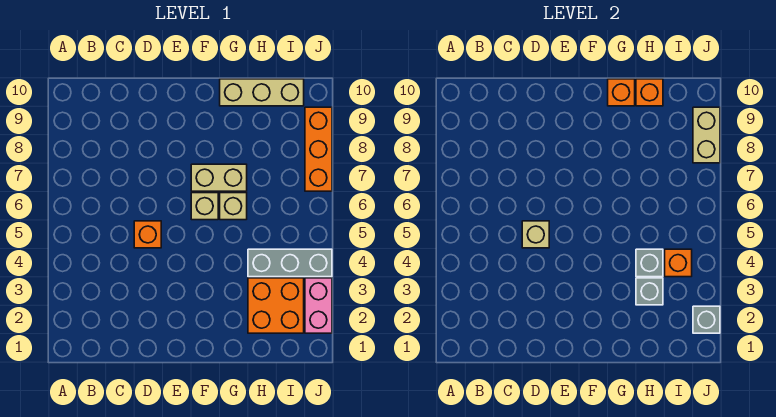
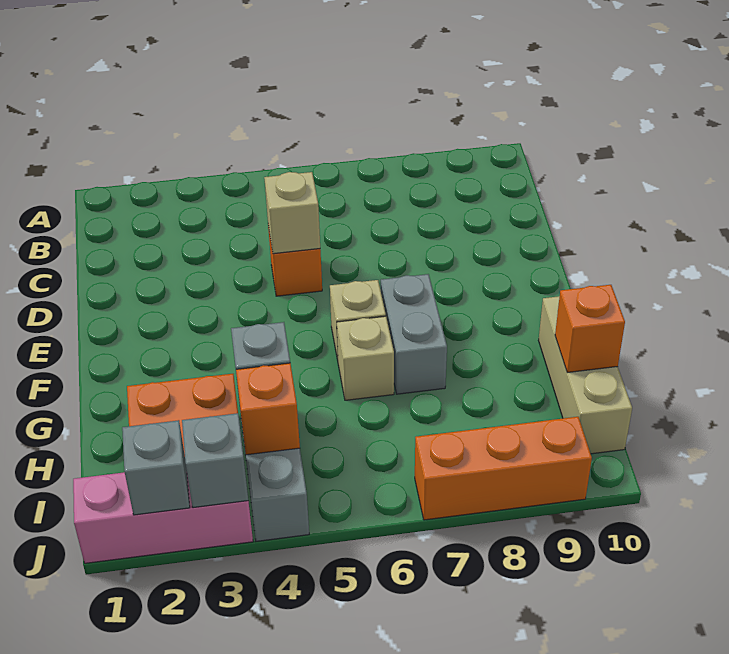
tan 1x2 brick [191,164,247,191] -> grey 1x2 brick [381,274,447,394]
orange 1x1 brick [608,79,635,106] -> none
grey 1x1 brick [636,278,663,305] -> grey 1x1 brick moved to [182,413,248,508]
pink 1x2 brick [305,278,332,333] -> pink 1x3 brick [73,472,253,563]
tan 1x2 brick [693,107,720,163] -> none

